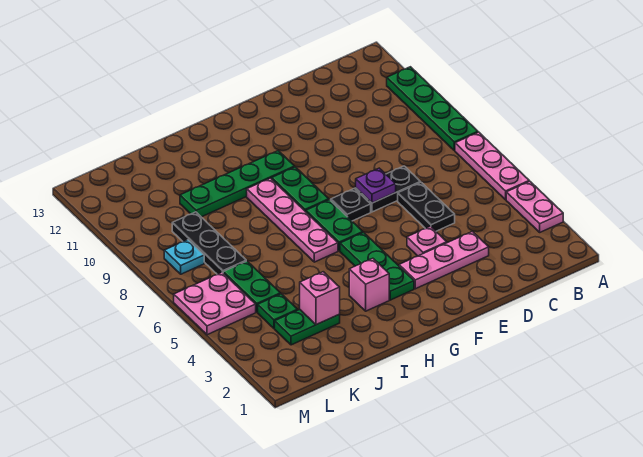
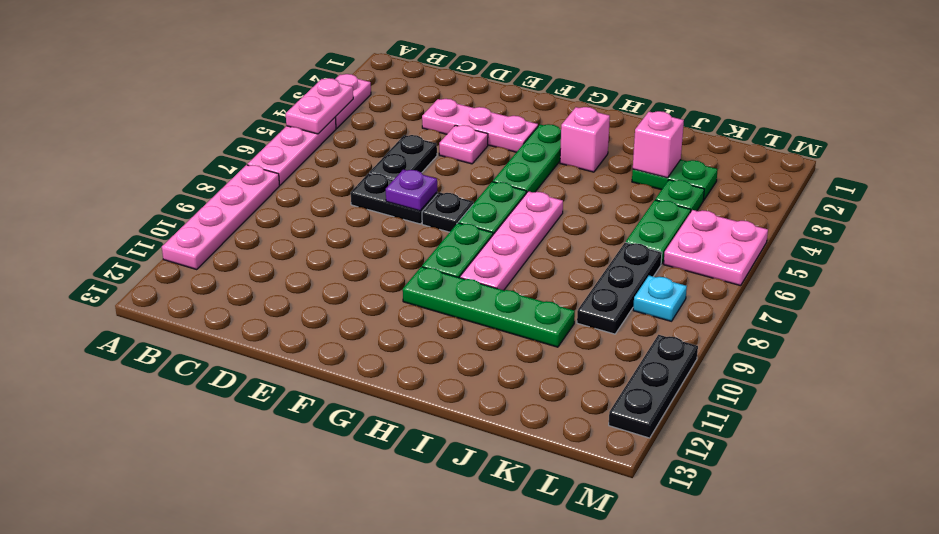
none -> pink 1x2 plate [286,78,353,134]
green 1x4 plate [387,67,478,151] -> pink 1x4 plate [162,165,280,269]
none -> black 1x3 plate [609,335,698,438]

